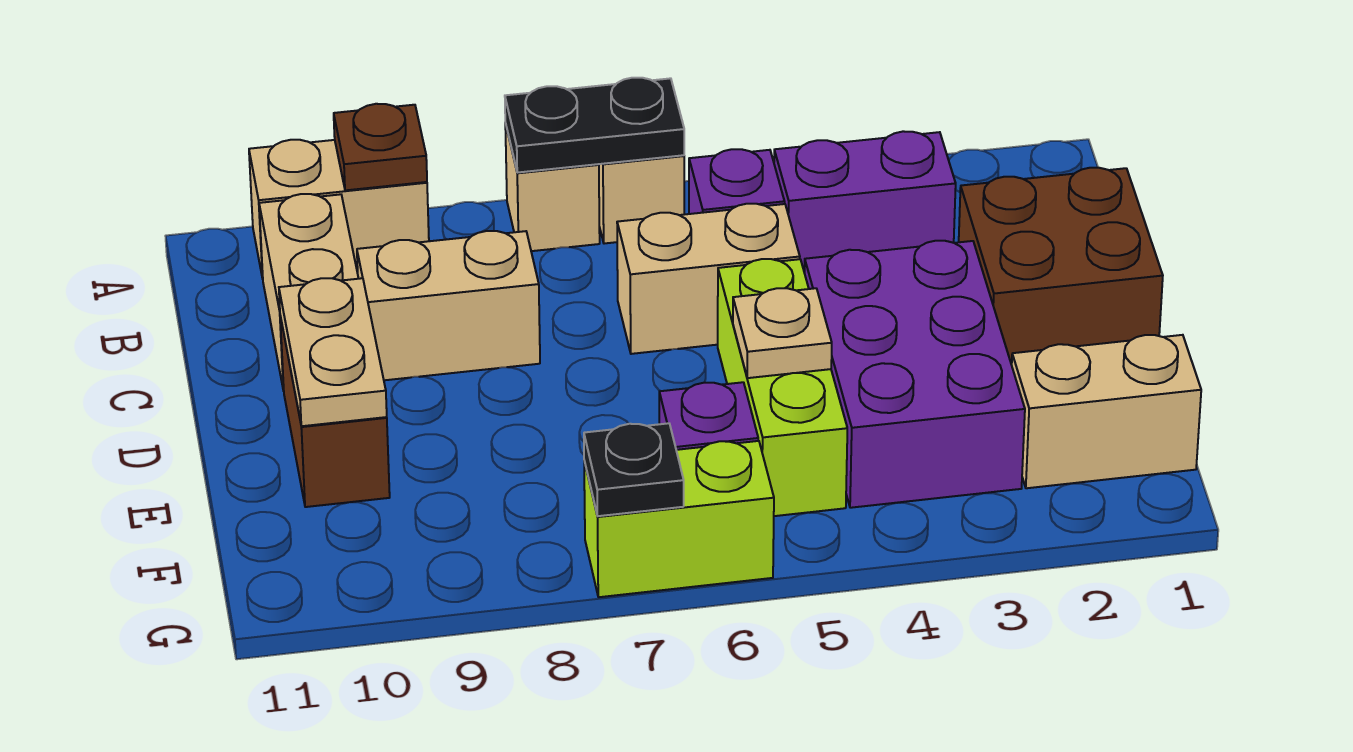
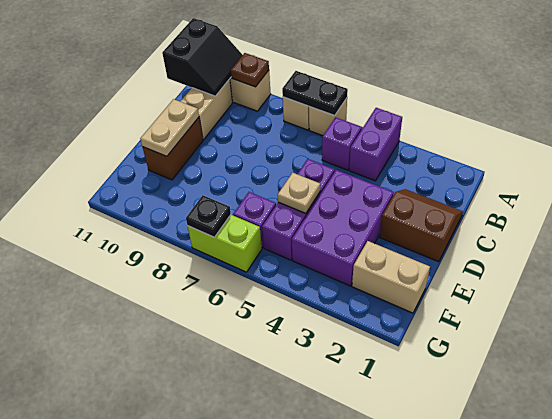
none -> black 2x2 slope [162,18,242,96]
purple 1x2 brick [774,131,956,273] -> purple 1x2 brick turned to [349,108,402,181]
brown 2x2 brick [959,168,1163,365] -> brown 2x2 slope [380,189,463,262]
tan 1x2 brick [617,204,800,354] -> none
tan 1x2 brick [357,231,540,380] -> none
lime 1x3 brick [718,259,847,516] -> purple 1x3 brick [262,159,335,260]

